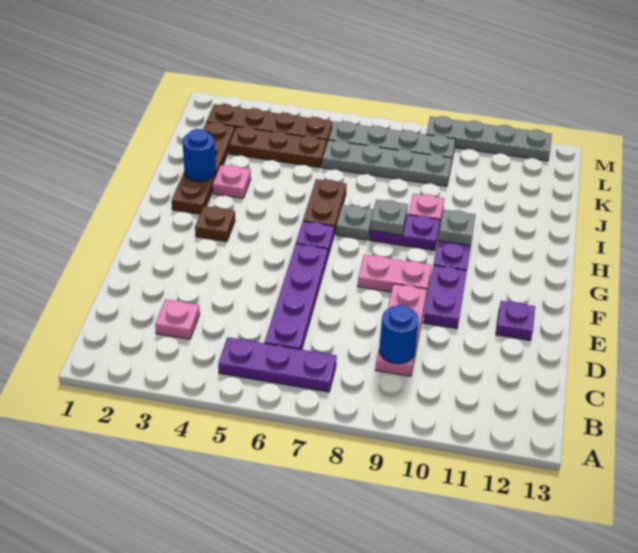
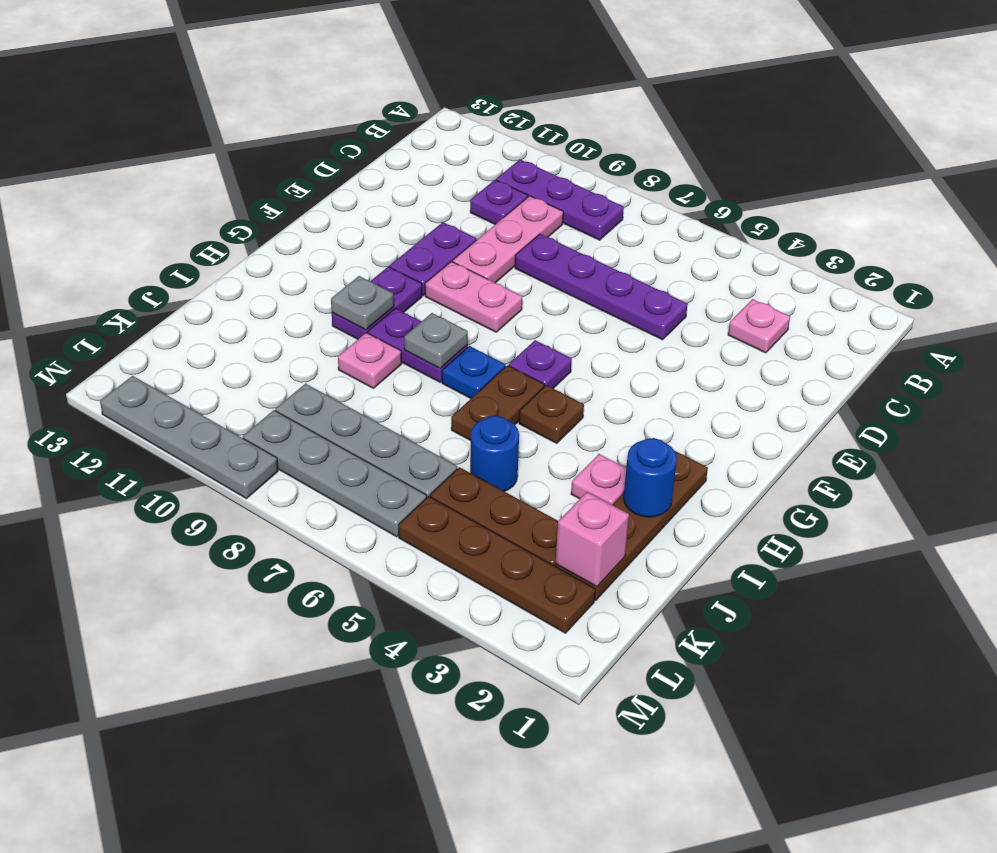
purple 1x3 plate [218,337,337,392] -> purple 1x3 plate moved to [496,160,624,240]
purple 1x4 plate [265,244,328,350] -> purple 1x4 plate turned to [515,234,688,340]
blue 1x1 round brick [379,305,419,364] -> blue 1x1 round brick moved to [470,416,519,491]
purple 1x1 plate [496,301,535,340] -> purple 1x1 plate moved to [470,180,528,224]
brown 1x1 plate [195,206,235,242] -> brown 1x1 plate moved to [519,385,584,443]
grey 1x1 plate [336,205,373,240] -> blue 1x1 plate [442,346,506,398]
none -> pink 1x1 brick [555,492,629,587]

